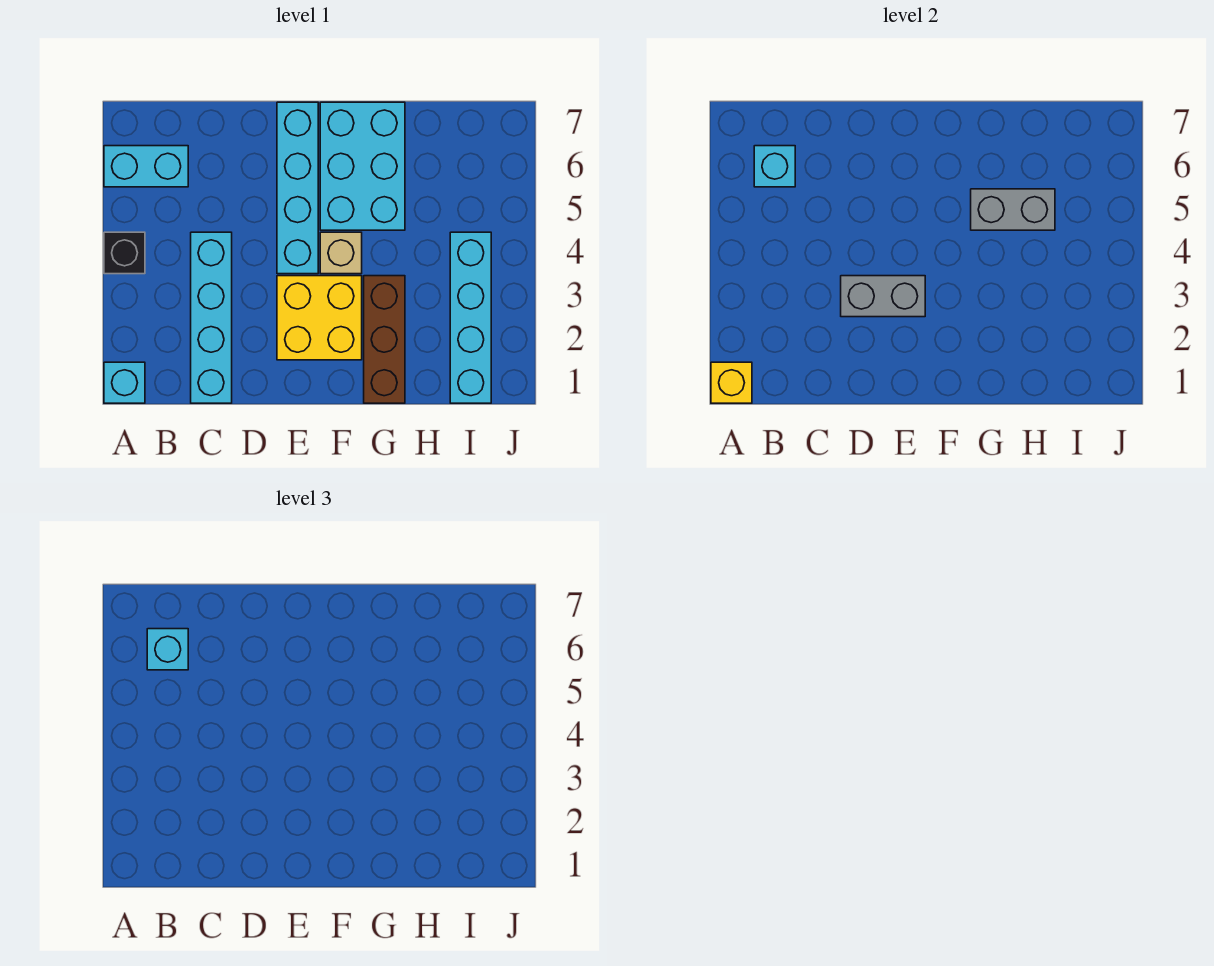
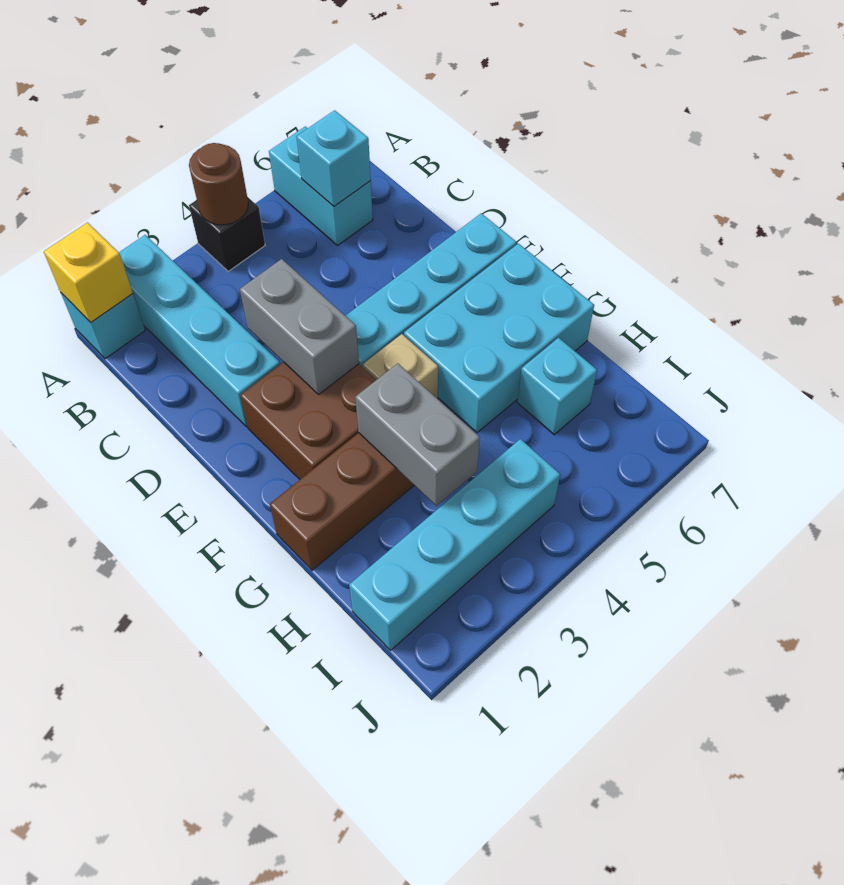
none -> brown 1x1 round brick [189,143,248,225]
cyan 1x1 brick [147,629,188,670] -> cyan 1x1 brick moved to [517,338,597,435]
cyan 1x4 brick [191,232,232,403] -> cyan 1x4 brick turned to [119,235,280,427]
yellow 2x2 brick [277,276,362,360] -> brown 2x2 brick [240,362,376,479]
grey 1x2 brick [971,189,1055,230] -> grey 1x2 brick moved to [355,363,480,506]

